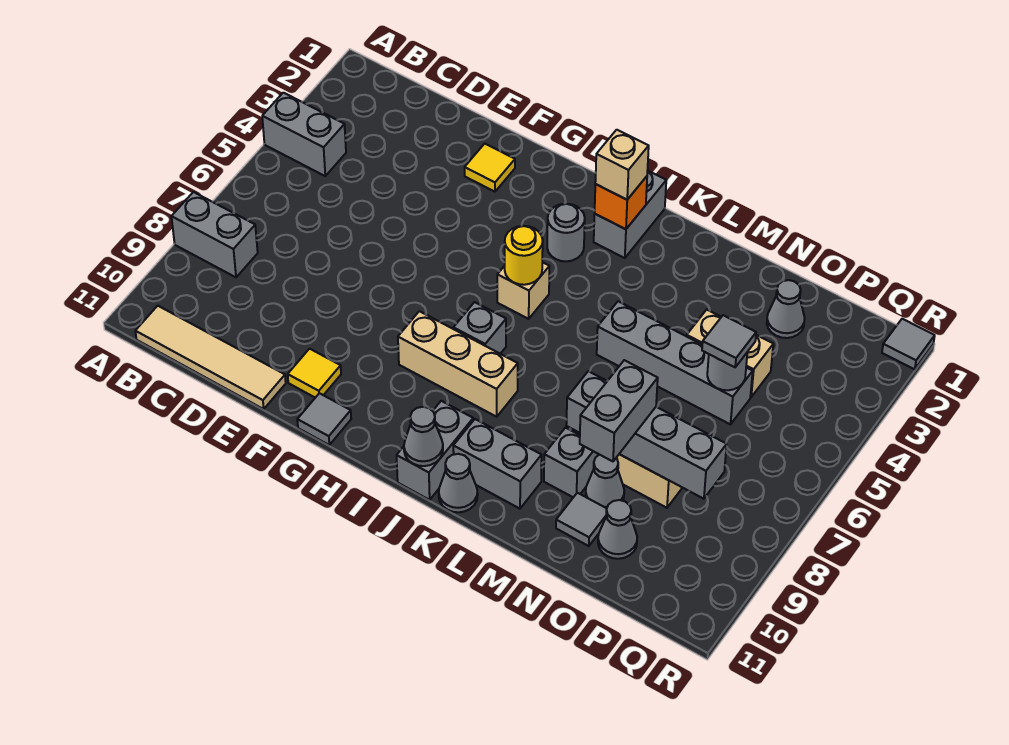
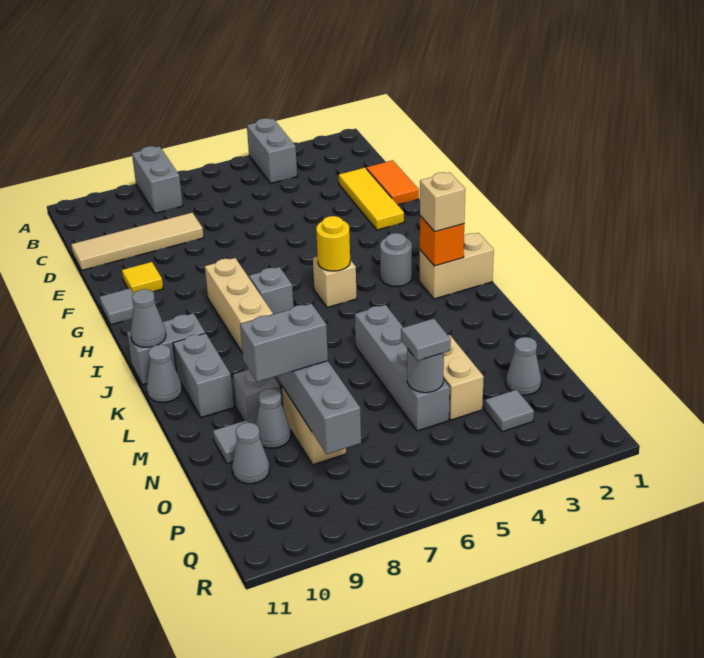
tan 1x4 tile [135,306,286,409] -> tan 1x4 tile turned to [71,213,204,270]
none -> orange 1x2 tile [366,160,419,205]
yellow 1x1 tile [465,144,515,192] -> yellow 1x3 tile [339,168,404,230]
grey 1x2 brick [594,171,666,258] -> tan 1x2 brick [420,233,494,299]
grey 1x1 tile [882,319,935,369] -> grey 1x1 tile moved to [485,390,534,432]

